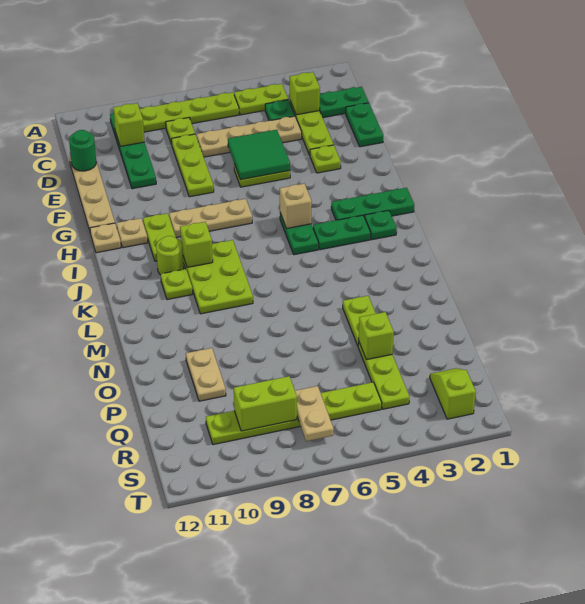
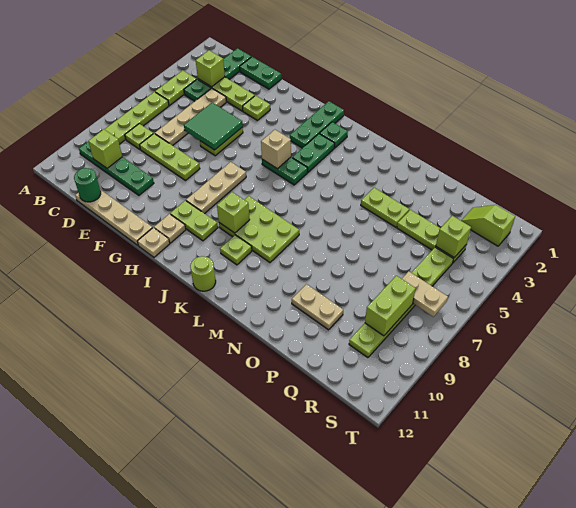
lime 1x1 round brick [156,236,184,275] -> lime 1x1 round brick moved to [190,256,216,291]
lime 1x1 brick [358,312,394,360] -> lime 1x1 brick moved to [436,216,471,258]

